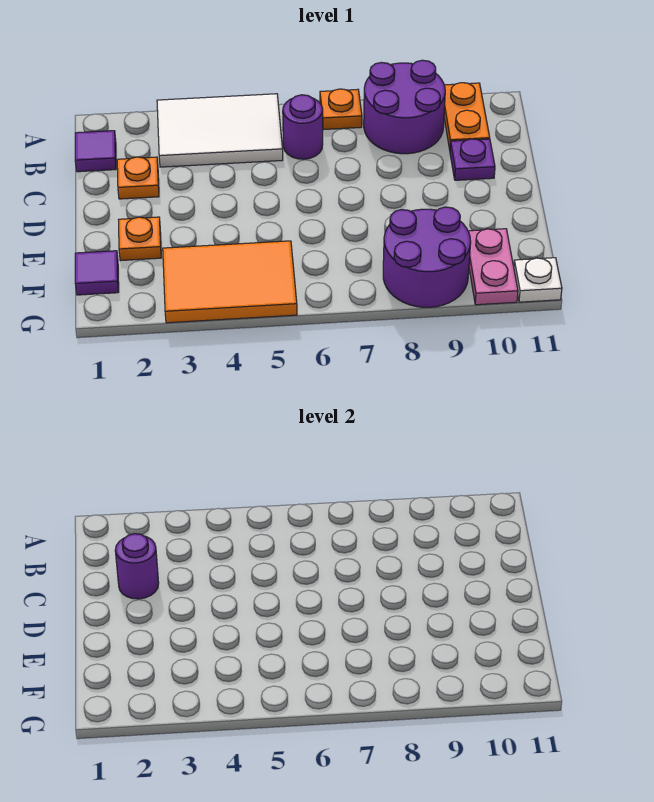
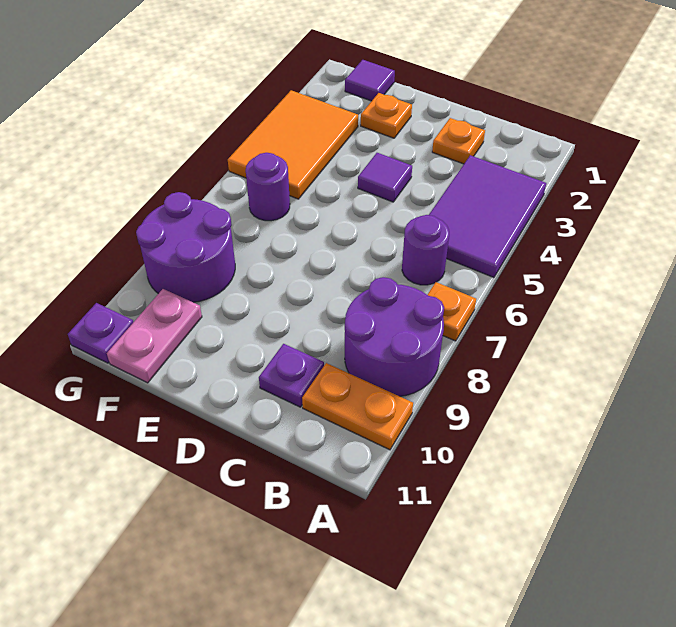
white 2x3 tile [157,94,283,167] -> purple 2x3 tile [429,155,546,278]
purple 1x1 tile [75,131,116,172] -> purple 1x1 tile moved to [358,153,412,202]
purple 1x1 round brick [115,534,159,599] -> purple 1x1 round brick moved to [246,153,290,221]
pink 1x2 plate [468,229,518,305] -> pink 1x2 plate turned to [107,289,202,383]
white 1x1 plate [514,258,562,302] -> purple 1x1 plate [68,303,133,363]

